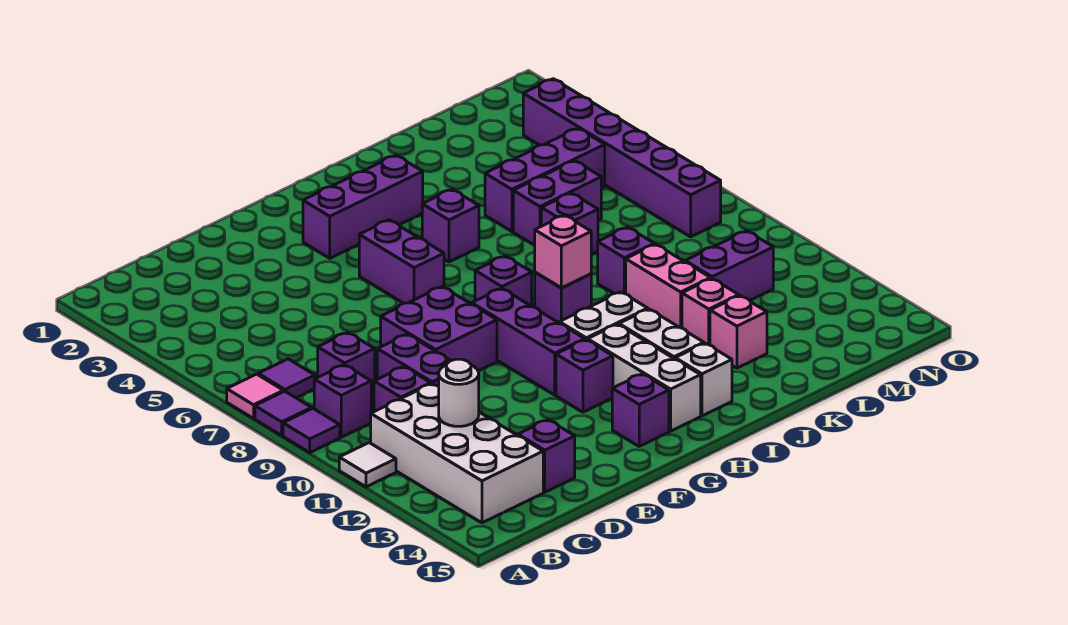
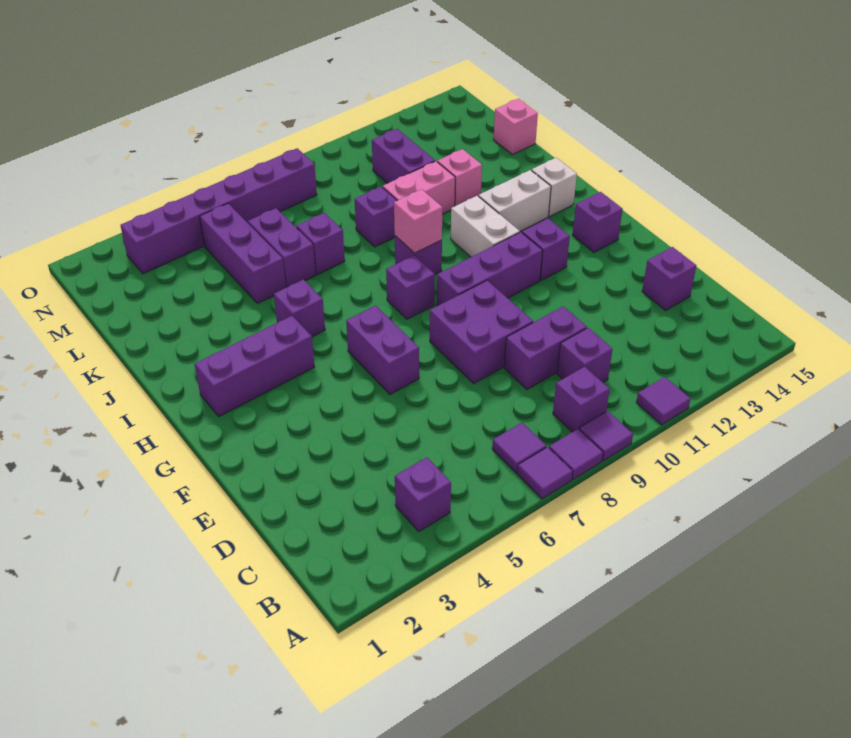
pink 1x1 tile [227,374,283,418] -> purple 1x1 tile [517,447,573,499]
white 1x1 tile [339,443,396,487] -> purple 1x1 tile [636,377,691,425]
white 2x4 brick [371,384,543,523] -> none
purple 1x1 brick [318,332,375,392] -> purple 1x1 brick moved to [395,457,451,531]
white 1x1 round brick [439,359,479,426] -> none
purple 1x3 brick [303,155,423,258] -> purple 1x3 brick turned to [195,316,315,416]
purple 1x2 brick [359,220,444,303] -> purple 1x2 brick turned to [346,305,419,394]
white 1x3 brick [588,324,701,431] -> none
pink 1x1 brick [710,296,767,368] -> pink 1x1 brick moved to [494,99,538,155]

